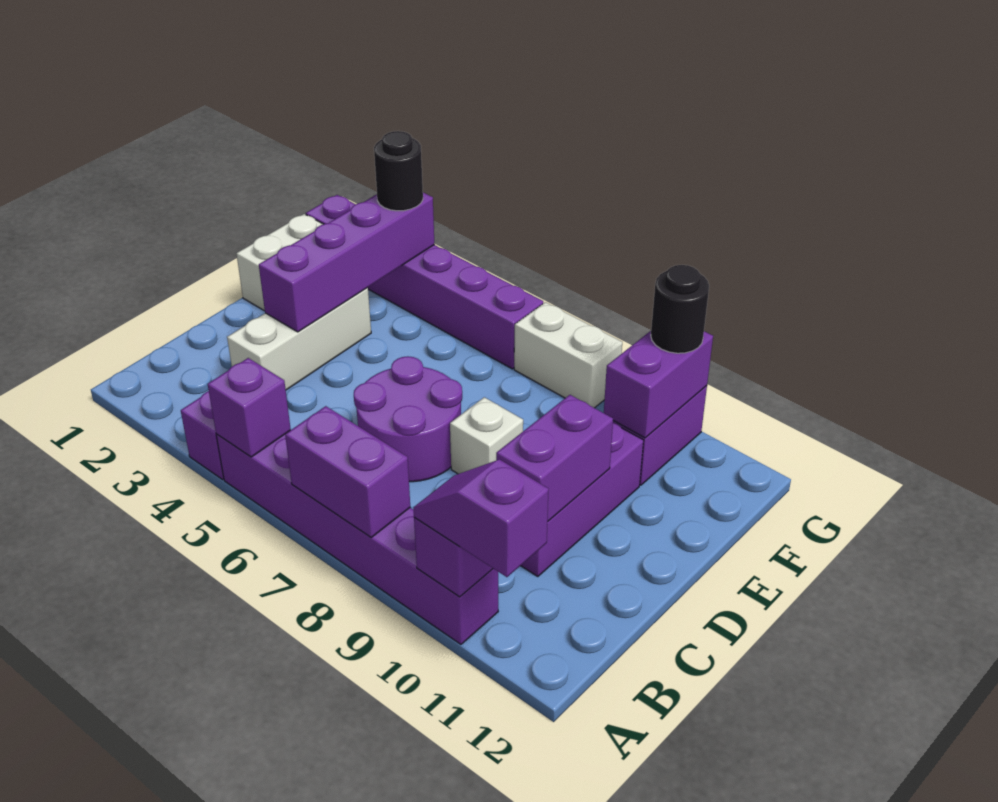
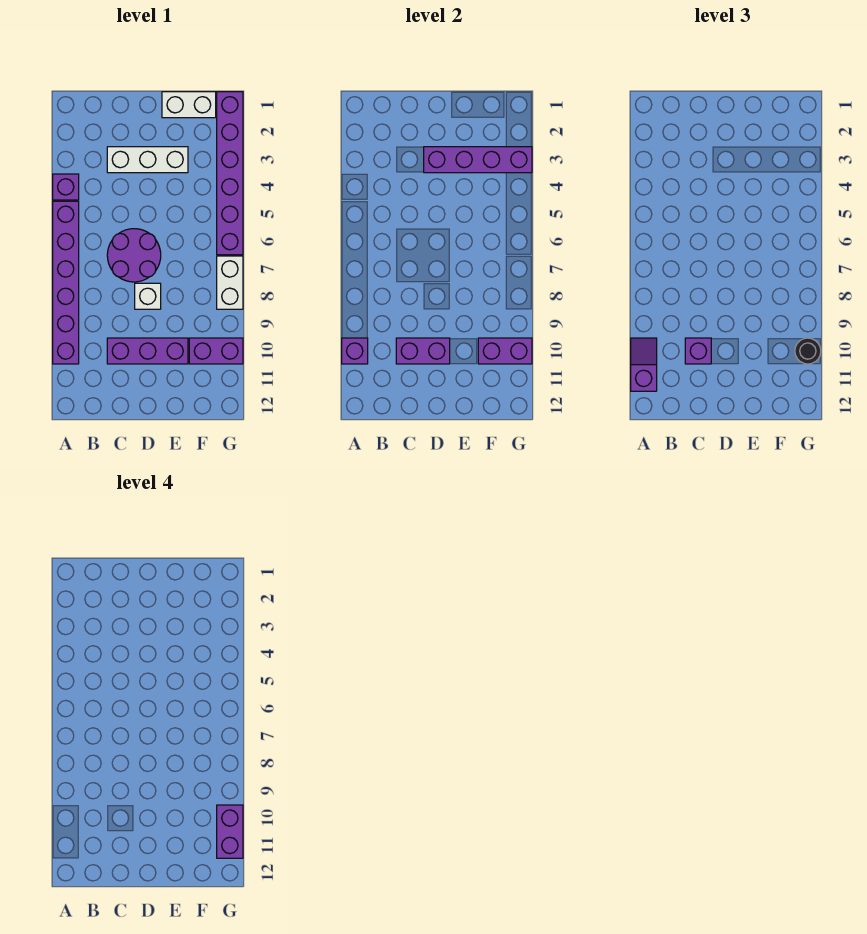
purple 1x1 brick [208,358,291,457] -> purple 1x1 brick moved to [685,338,711,364]
purple 1x2 brick [285,406,410,537] -> purple 1x2 brick moved to [217,805,243,858]
black 1x1 round brick [374,131,423,211] -> none

